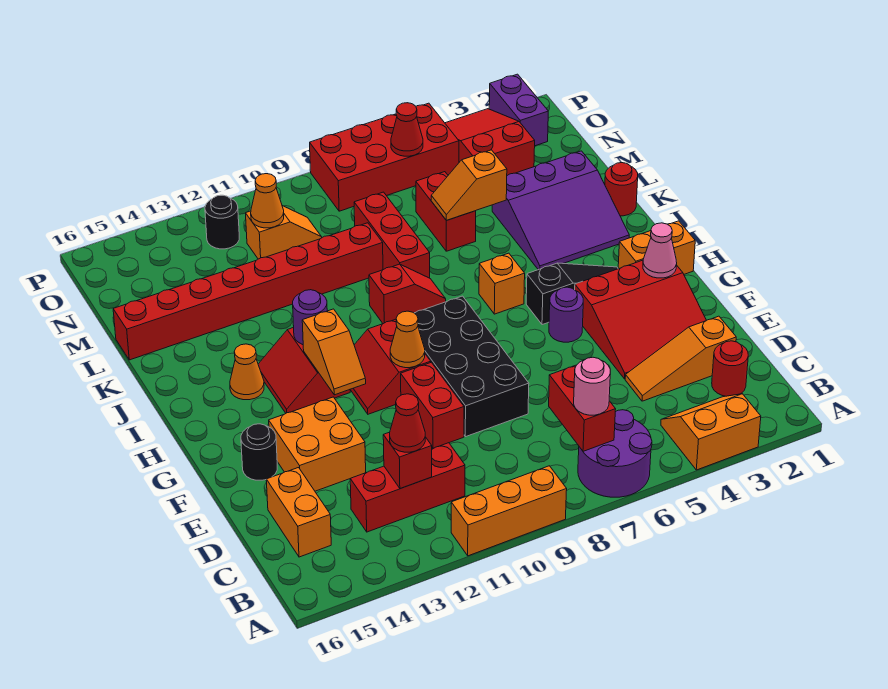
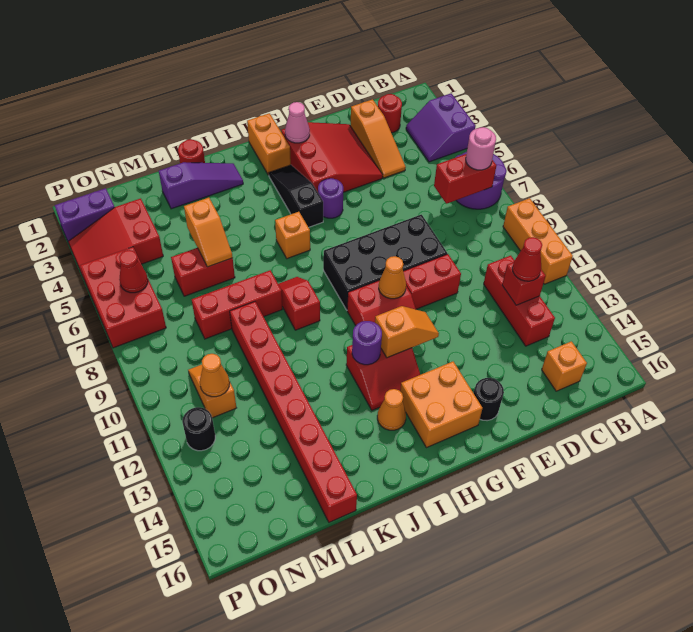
orange 2x2 slope [661,394,761,470] -> purple 2x2 slope [406,93,476,162]
orange 1x2 brick [266,468,331,557] -> orange 1x1 brick [542,341,587,391]
orange 2x2 brick [269,397,366,491] -> orange 2x2 brick moved to [400,362,483,448]
purple 3x3 slope [492,151,629,270] -> purple 1x3 slope [159,162,243,209]
red 2x4 brick [310,103,459,211] -> red 2x3 brick [80,247,166,348]

